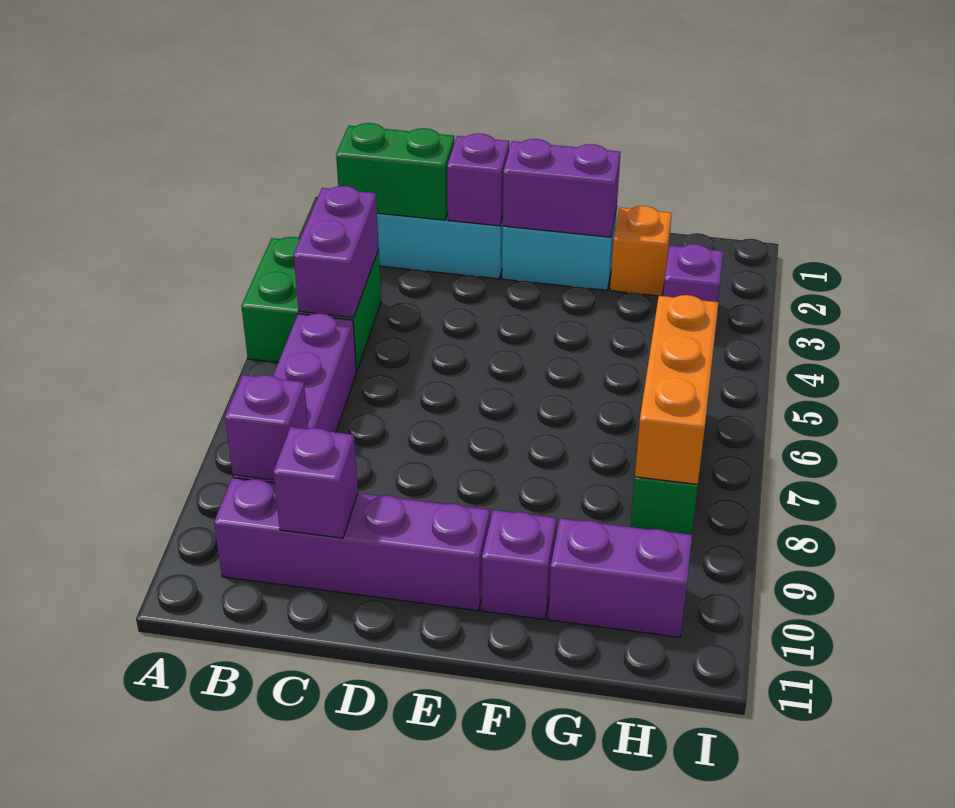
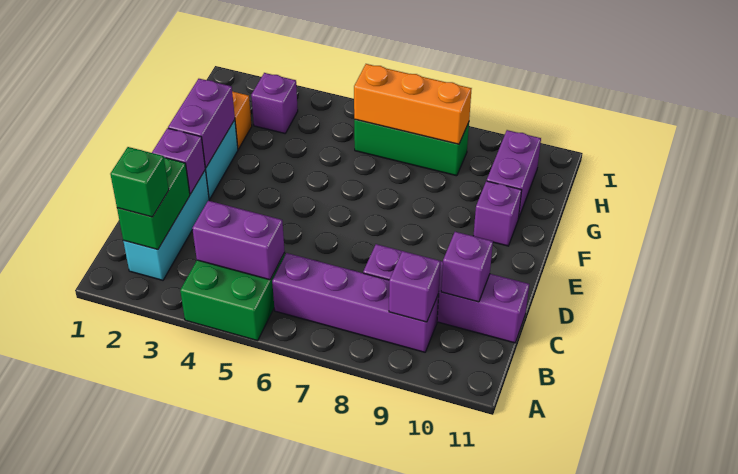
none -> green 1x1 brick [110,147,169,217]
purple 1x4 brick [214,478,490,611] -> purple 1x4 brick turned to [363,244,529,343]

